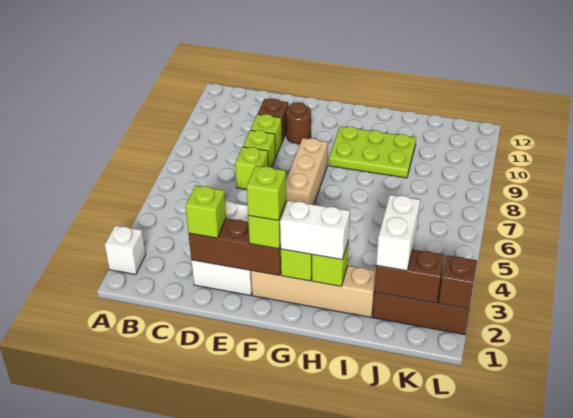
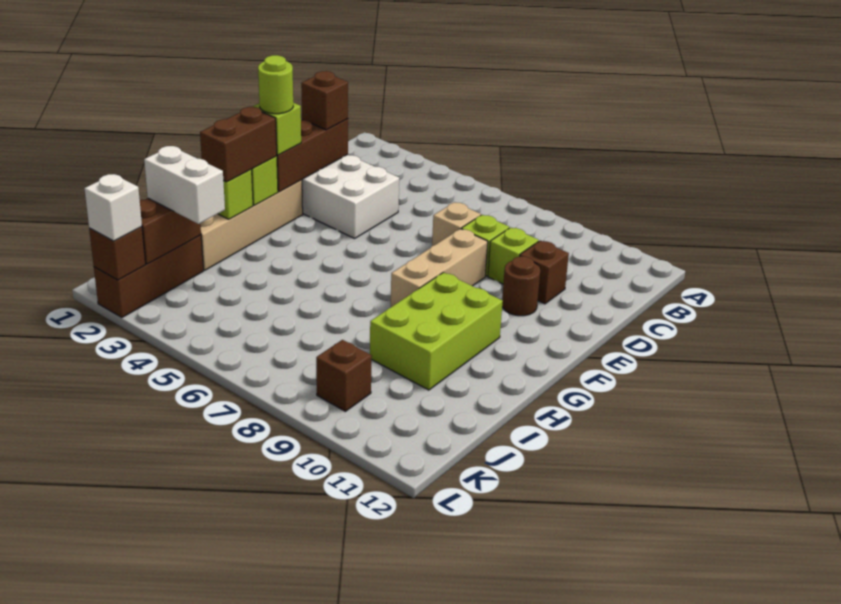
white 1x1 brick [105,225,146,275] -> white 1x1 brick moved to [84,174,142,241]
lime 1x1 brick [186,185,226,238] -> brown 1x1 brick [301,71,348,130]
lime 1x1 brick [235,147,268,190] -> tan 1x1 brick [432,202,481,246]
lime 1x1 brick [247,166,286,220] -> lime 1x1 round brick [258,55,293,114]
tan 1x3 brick [286,138,328,205] -> tan 1x3 brick turned to [391,229,488,307]
white 1x2 brick [280,201,350,260] -> brown 1x2 brick [200,107,277,182]
lime 2x3 plate [329,126,416,178] -> lime 2x3 brick [370,272,503,390]
none -> brown 1x1 brick [316,340,372,411]

